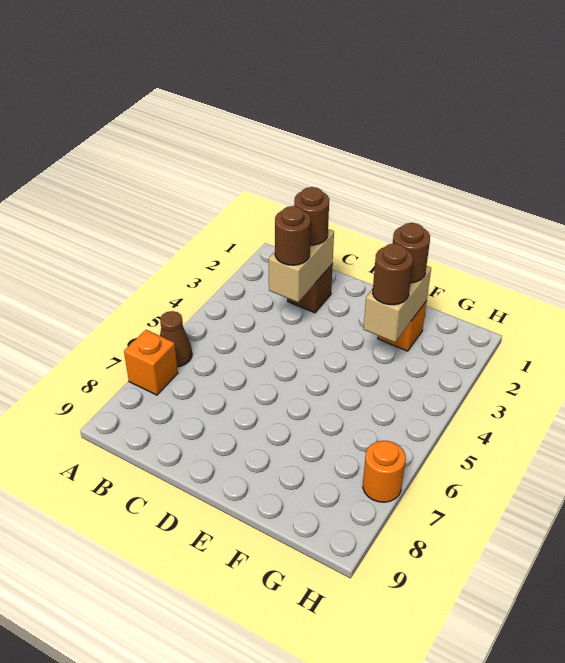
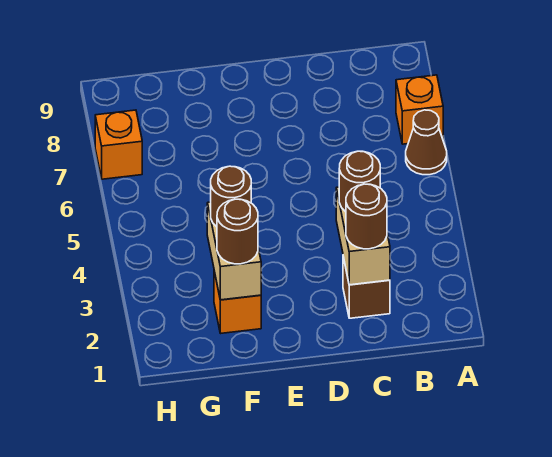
orange 1x1 round brick [363,441,406,502] -> orange 1x1 brick [95,110,142,179]

